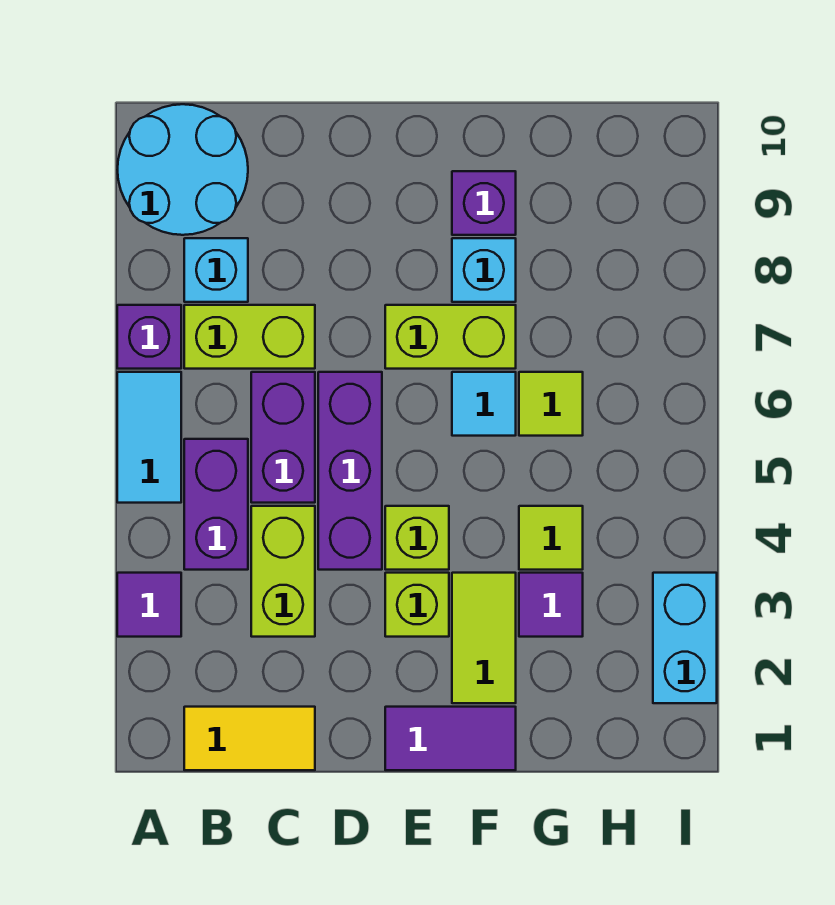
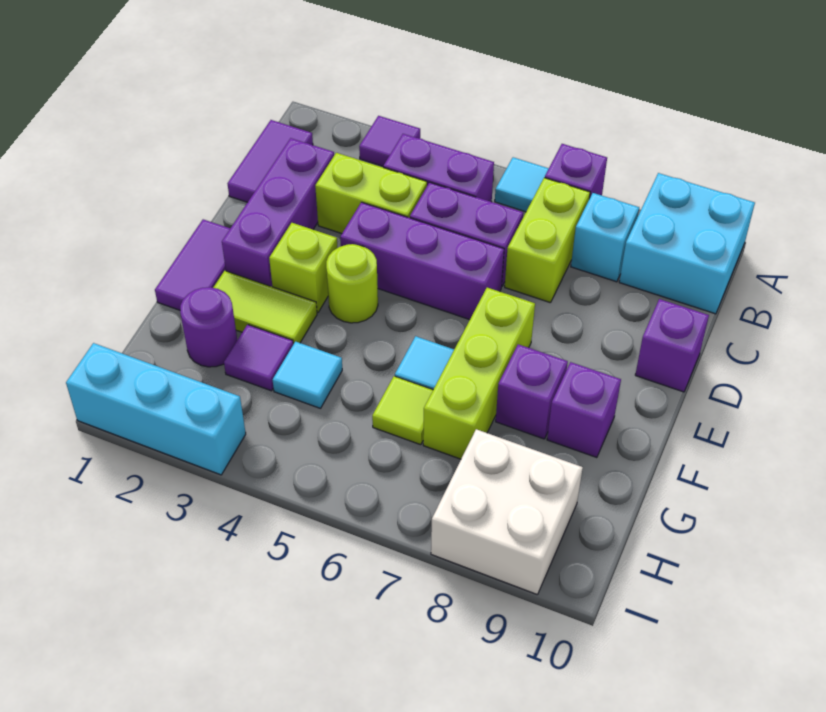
cyan 1x2 tile [117,372,181,503] -> cyan 1x1 tile [495,157,549,212]
cyan 2x2 round brick [117,104,248,235] -> cyan 2x2 brick [619,173,755,314]
yellow 1x2 tile [184,707,315,770] -> purple 1x2 tile [227,120,313,202]
none -> purple 1x3 brick [222,138,334,287]
none -> purple 1x1 brick [635,299,709,392]
lime 1x1 brick [385,506,449,570] -> lime 1x1 round brick [326,244,378,323]
lime 1x2 brick [385,305,516,369] -> lime 1x3 brick [423,288,535,459]
cyan 1x1 brick [452,238,516,302] -> purple 1x1 brick [496,344,568,439]
none -> purple 1x1 round brick [180,287,237,367]
lime 1x1 tile [519,506,583,570] -> cyan 1x1 tile [273,342,342,408]
none -> white 2x2 brick [431,429,583,595]
cyan 1x2 brick [653,573,717,703] -> cyan 1x3 brick [66,343,246,475]

